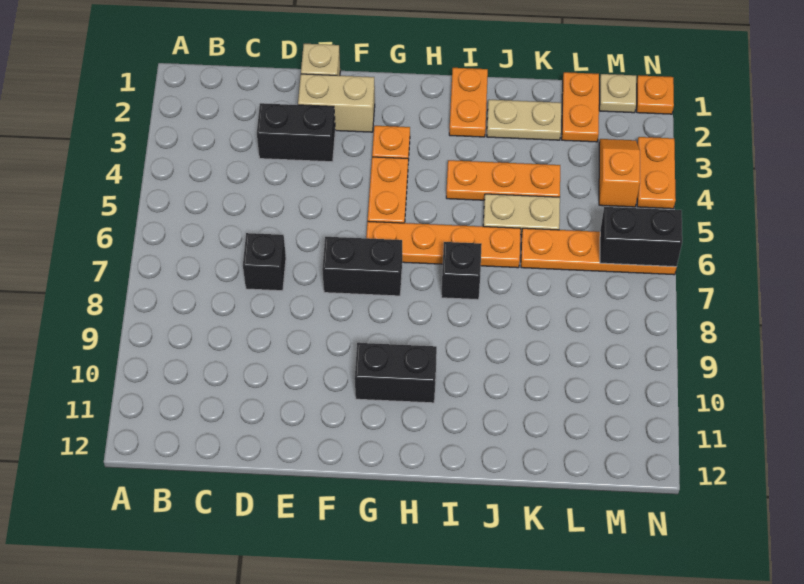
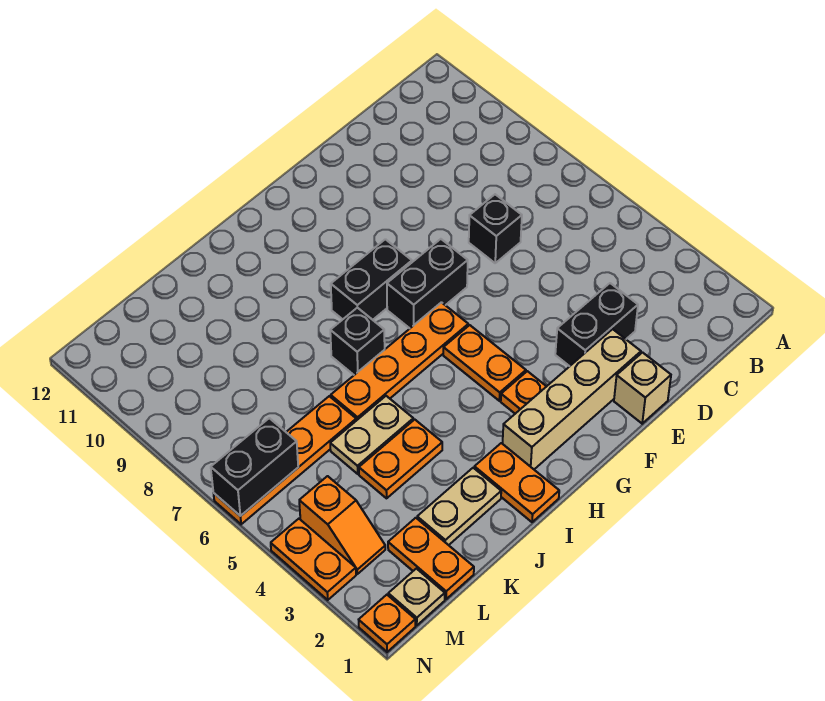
tan 1x2 brick [298,74,375,132] -> tan 1x4 brick [503,329,641,469]
black 1x2 brick [355,343,437,403] -> black 1x2 brick moved to [331,239,412,320]
orange 1x3 plate [446,160,560,200] -> orange 1x2 plate [359,420,442,498]

